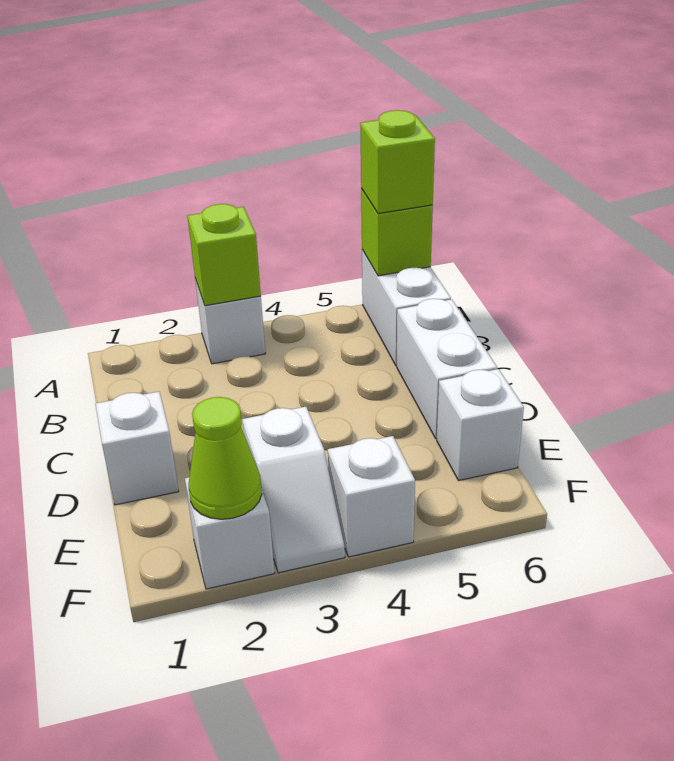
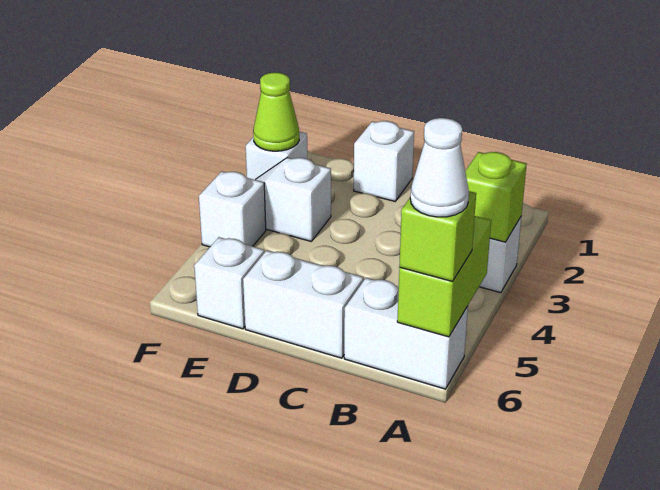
lime 1x1 brick [361,189,433,276] -> lime 1x2 brick [397,216,491,337]
none -> white 1x1 cone [410,118,469,217]

